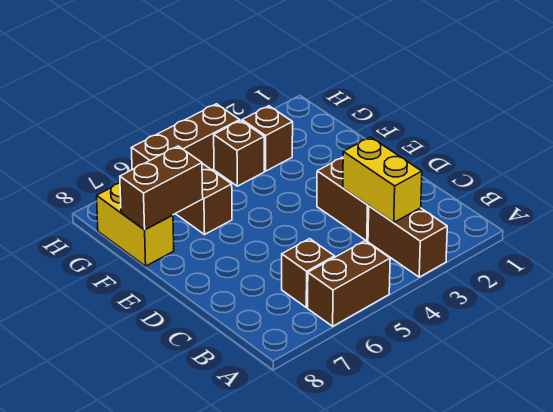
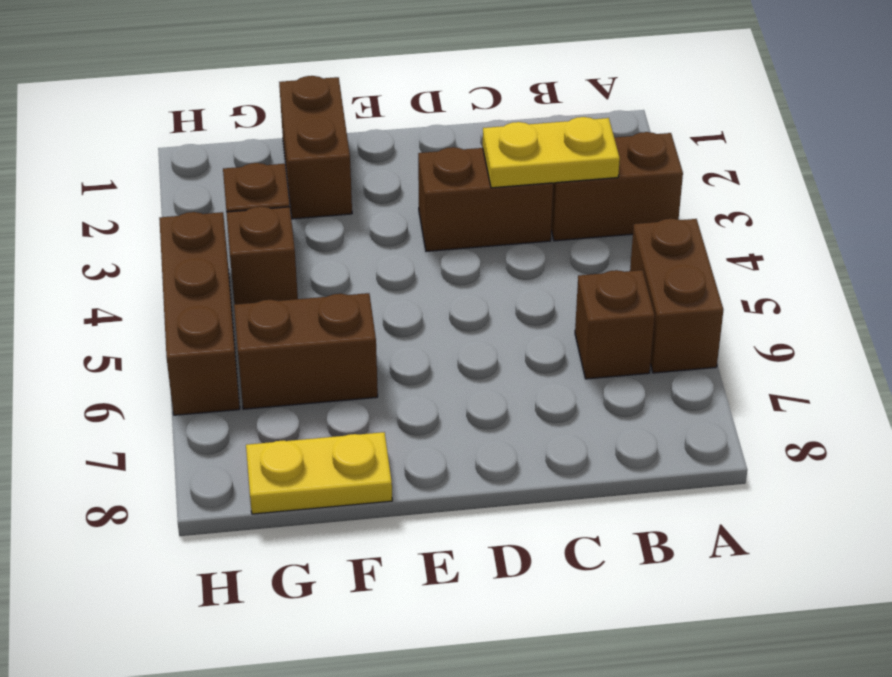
yellow 1x2 brick [343,137,422,223] -> yellow 1x2 plate [483,117,620,188]
brown 1x2 brick [120,146,203,230] -> brown 1x2 brick moved to [279,76,352,219]
yellow 1x2 brick [97,183,174,266] -> yellow 1x2 plate [246,432,392,514]

